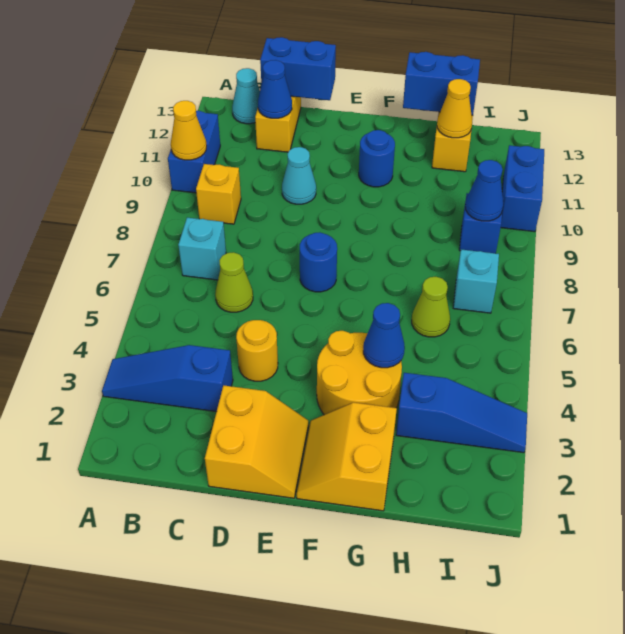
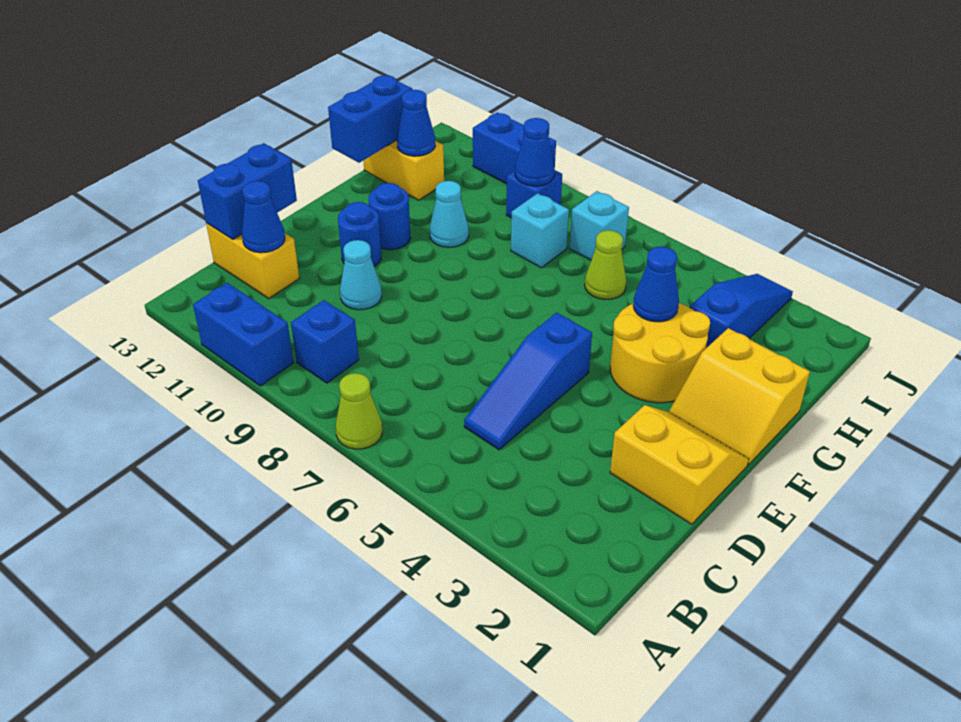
blue 1x3 slope [102,345,233,412] -> blue 1x3 slope moved to [464,313,592,450]
yellow 1x1 cone [171,101,207,160] -> none
cyan 1x1 brick [178,218,226,280] -> cyan 1x1 brick moved to [511,193,569,268]
yellow 1x1 brick [196,164,241,224] -> blue 1x1 brick [291,300,359,383]
cyan 1x1 cone [232,68,260,124] -> cyan 1x1 cone moved to [430,181,469,247]
lime 1x1 cone [215,252,253,312] -> lime 1x1 cone moved to [336,373,382,449]
yellow 1x1 round brick [236,320,278,381] -> none
blue 1x1 round brick [300,232,337,292] -> blue 1x1 round brick moved to [338,202,381,266]
yellow 1x1 cone [437,79,472,138] -> blue 1x1 cone [397,90,435,156]

